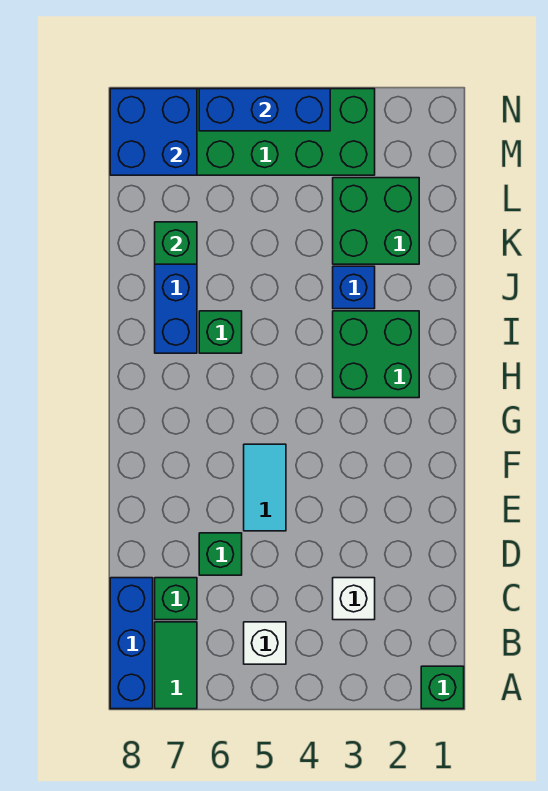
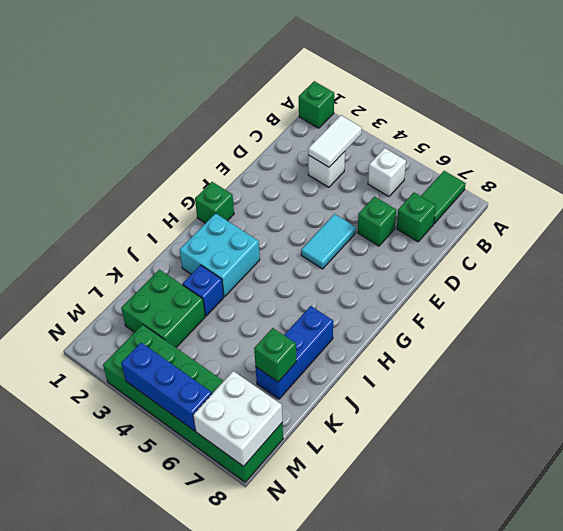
blue 1x3 brick [110,578,153,709] -> none
none -> white 1x2 tile [308,115,362,167]
green 2x2 brick [333,311,419,398] -> cyan 2x2 brick [180,213,260,297]
green 1x1 brick [199,311,242,353] -> green 1x1 brick moved to [195,182,234,223]
blue 2x2 brick [110,89,197,175] -> white 2x2 brick [193,371,282,466]

